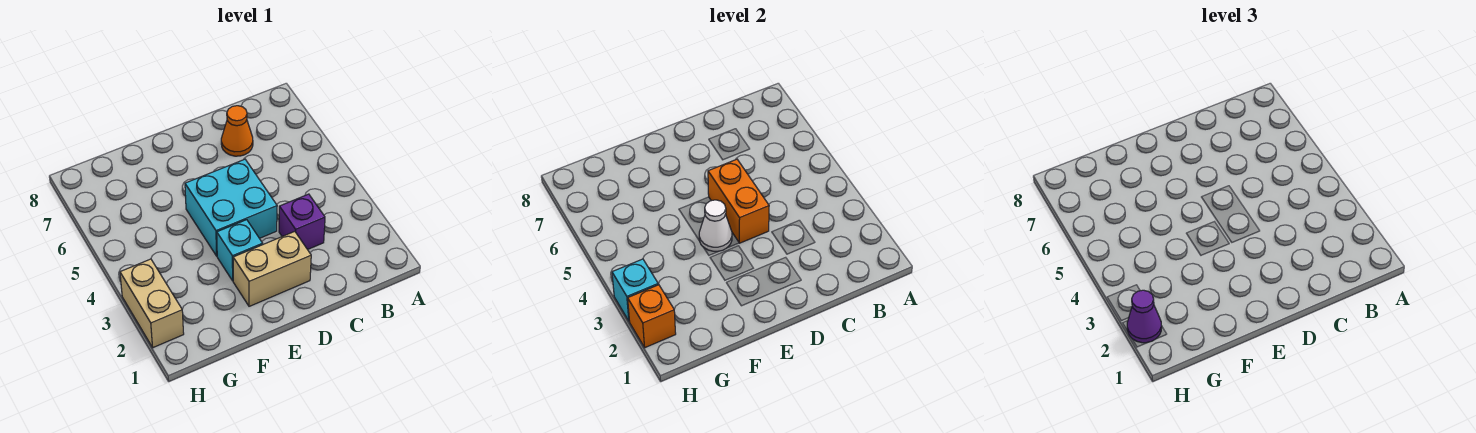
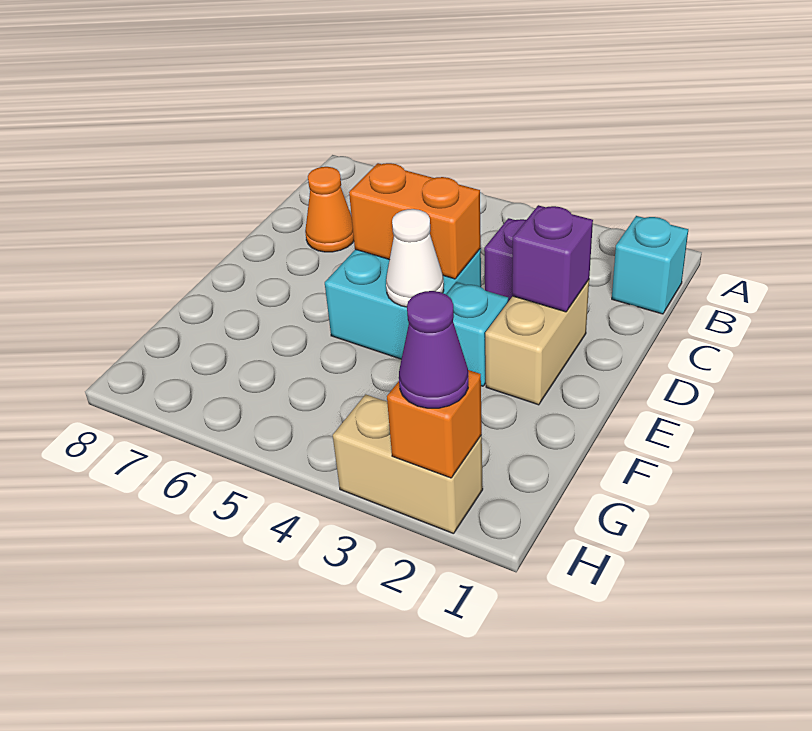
none -> purple 1x1 brick [512,205,593,312]
cyan 1x1 brick [612,259,658,321] -> cyan 1x1 brick moved to [612,216,688,314]

